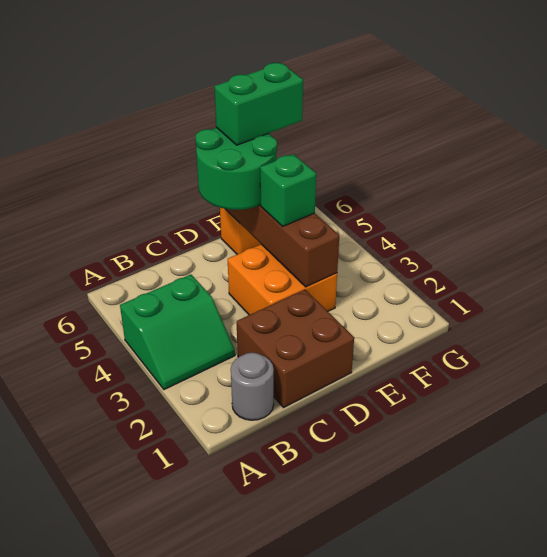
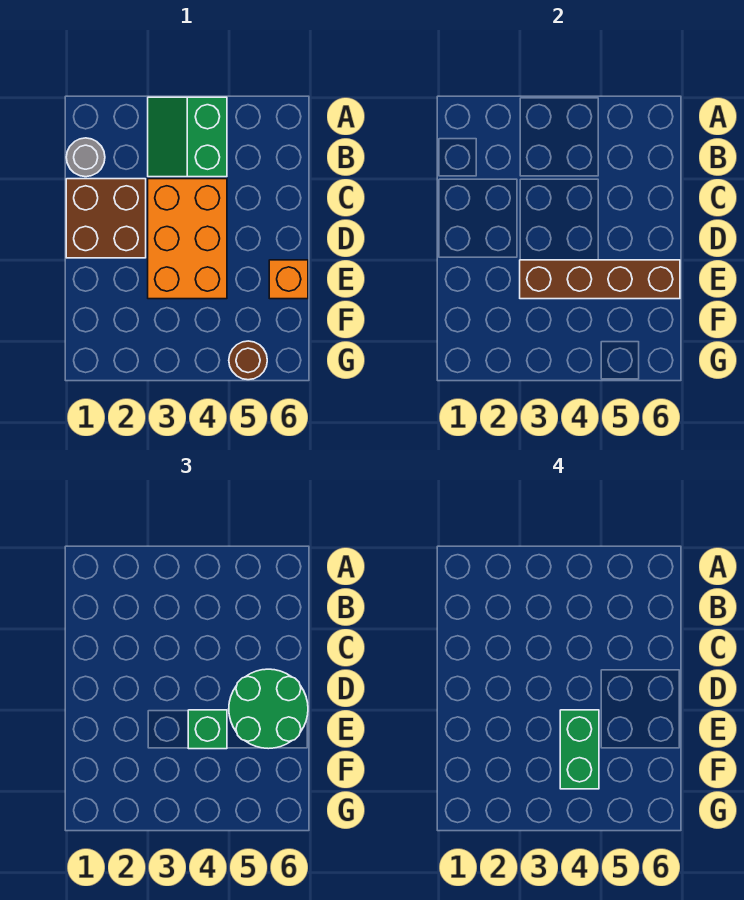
orange 2x2 brick [228,244,337,315] -> orange 2x3 brick [148,179,227,299]
green 1x2 brick [214,63,303,145] -> green 1x2 brick moved to [560,710,599,789]
none -> brown 1x1 round brick [229,341,267,380]

